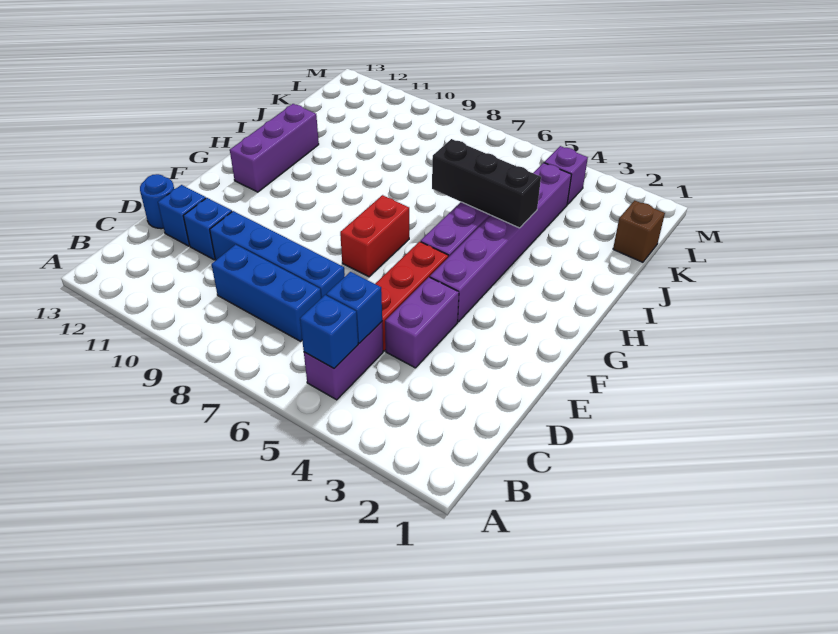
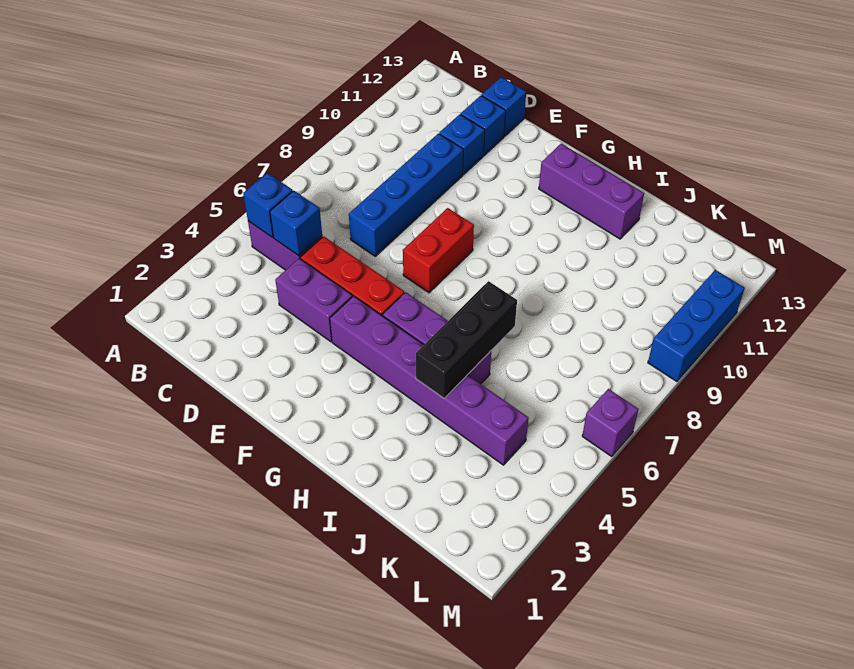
blue 1x3 brick [211,244,321,341] -> blue 1x3 brick moved to [648,270,745,382]
blue 1x1 round brick [140,174,174,229] -> blue 1x1 brick [482,77,526,136]
red 1x2 brick [340,195,409,277] -> red 1x2 brick turned to [403,208,474,293]
brown 1x1 brick [613,200,665,262] -> none
purple 1x1 brick [544,146,588,204] -> purple 1x1 brick moved to [582,389,639,457]

